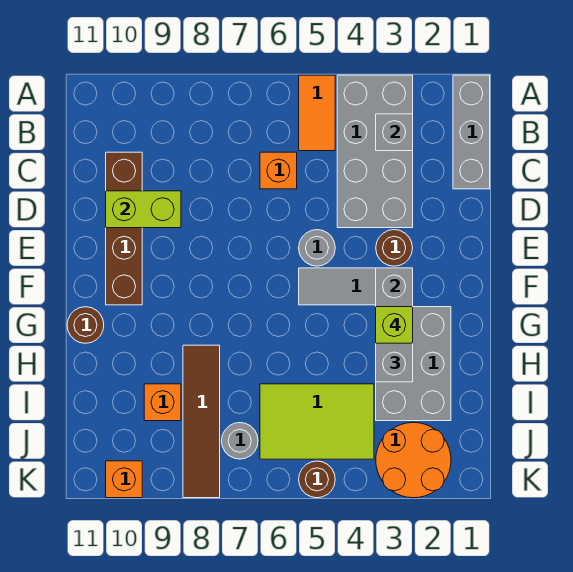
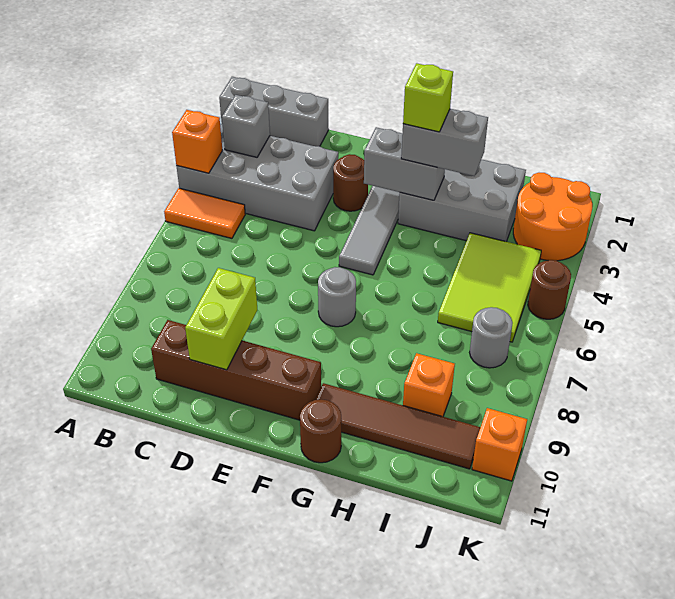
orange 1x1 brick [260,152,297,189] -> orange 1x1 brick moved to [172,110,222,173]
grey 1x1 round brick [299,230,335,266] -> grey 1x1 round brick moved to [318,267,356,327]
brown 1x4 tile [183,345,220,498] -> brown 1x4 tile moved to [316,383,480,469]

